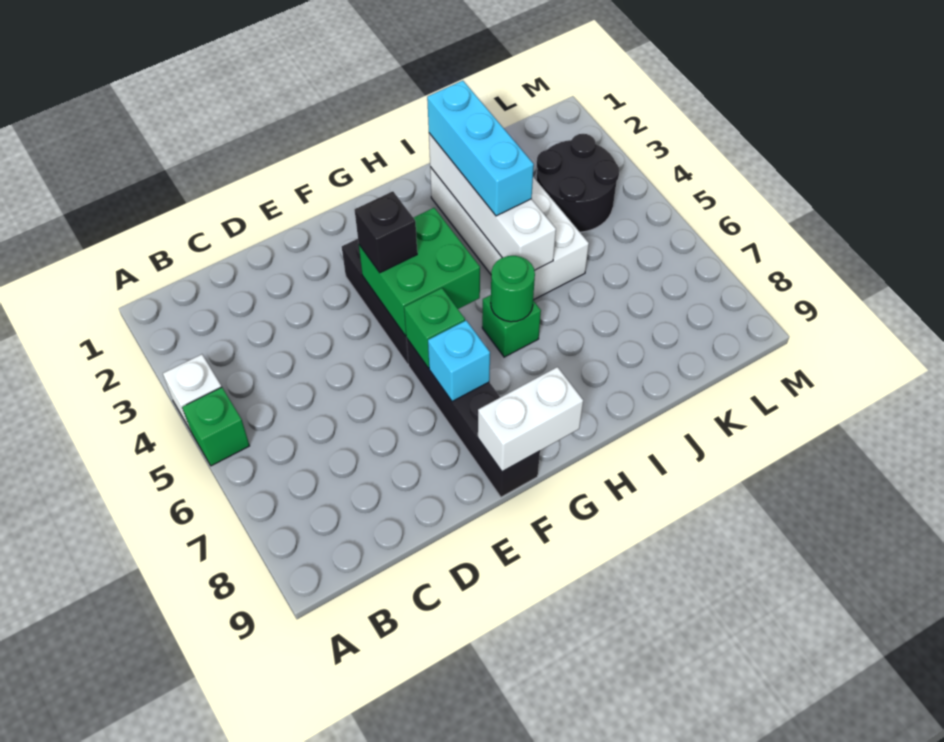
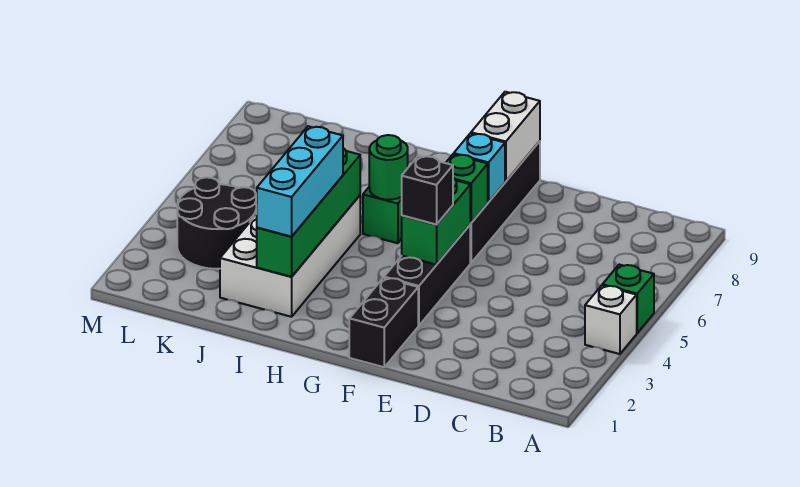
none -> black 1x2 brick [349,278,418,367]
green 2x2 brick [359,208,480,336] -> green 1x2 brick [402,178,470,265]
white 1x2 brick [478,367,583,472] -> white 1x2 brick turned to [471,92,540,181]
white 1x4 brick [429,133,556,270] -> green 1x4 brick [257,148,360,277]

